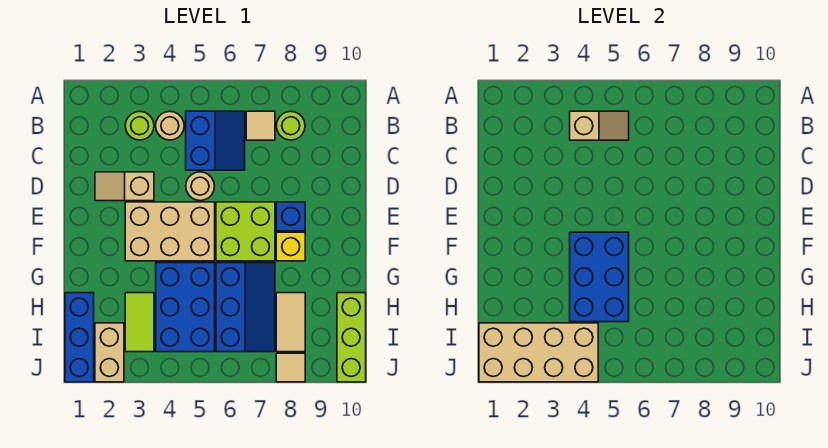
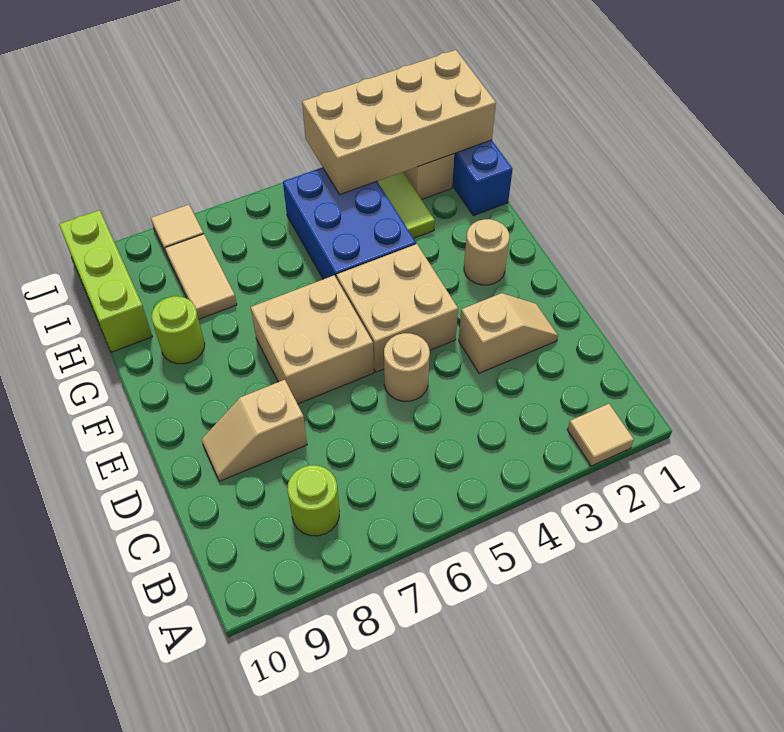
lime 1x1 round brick [125,111,154,140] -> lime 1x1 round brick moved to [151,296,205,364]
tan 1x1 round brick [156,111,184,140] -> tan 1x1 round brick moved to [464,219,509,285]
tan 1x2 slope [570,111,629,140] -> tan 1x2 slope moved to [202,380,307,481]
blue 2x2 slope [186,111,245,170] -> none
tan 1x1 tile [246,111,275,140] -> tan 1x1 tile moved to [567,404,634,466]
tan 2x3 brick [125,202,215,261] -> tan 2x2 brick [337,244,458,372]
lime 2x2 brick [216,202,275,261] -> tan 2x2 brick [251,276,374,404]
blue 1x1 brick [276,202,305,231] -> none
blue 2x3 brick [570,232,629,322] -> none
yellow 1x1 brick [276,232,305,261] -> none
blue 2x3 slope [216,263,275,352] -> none

